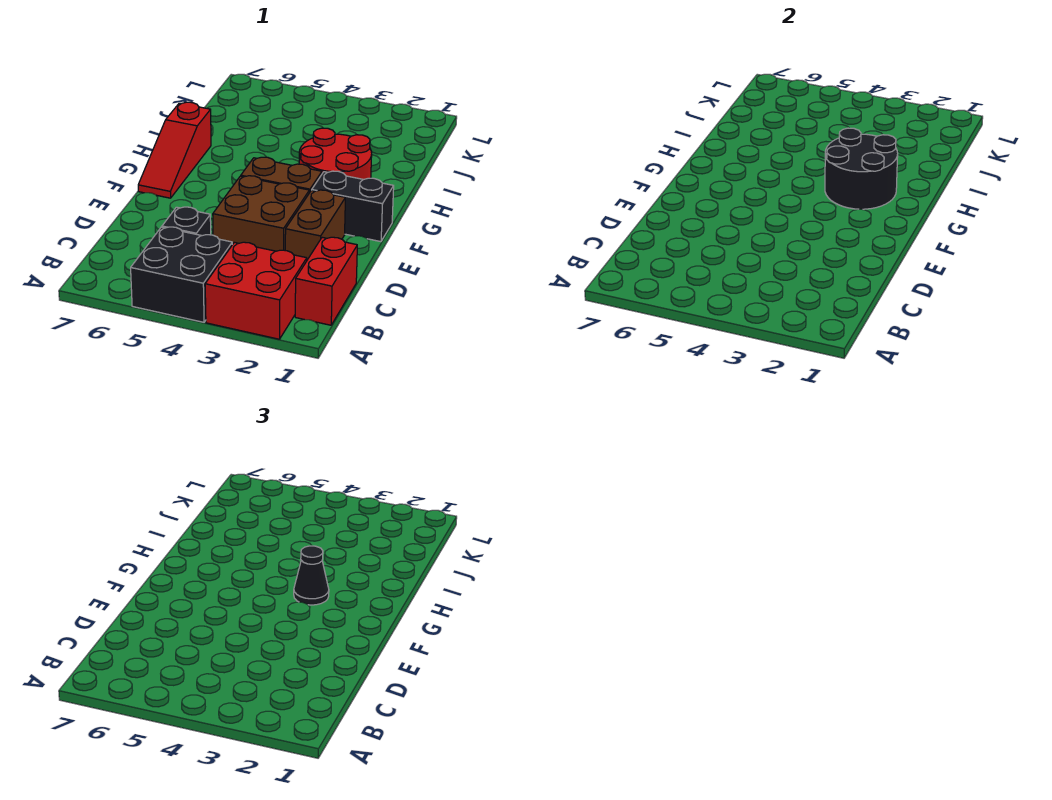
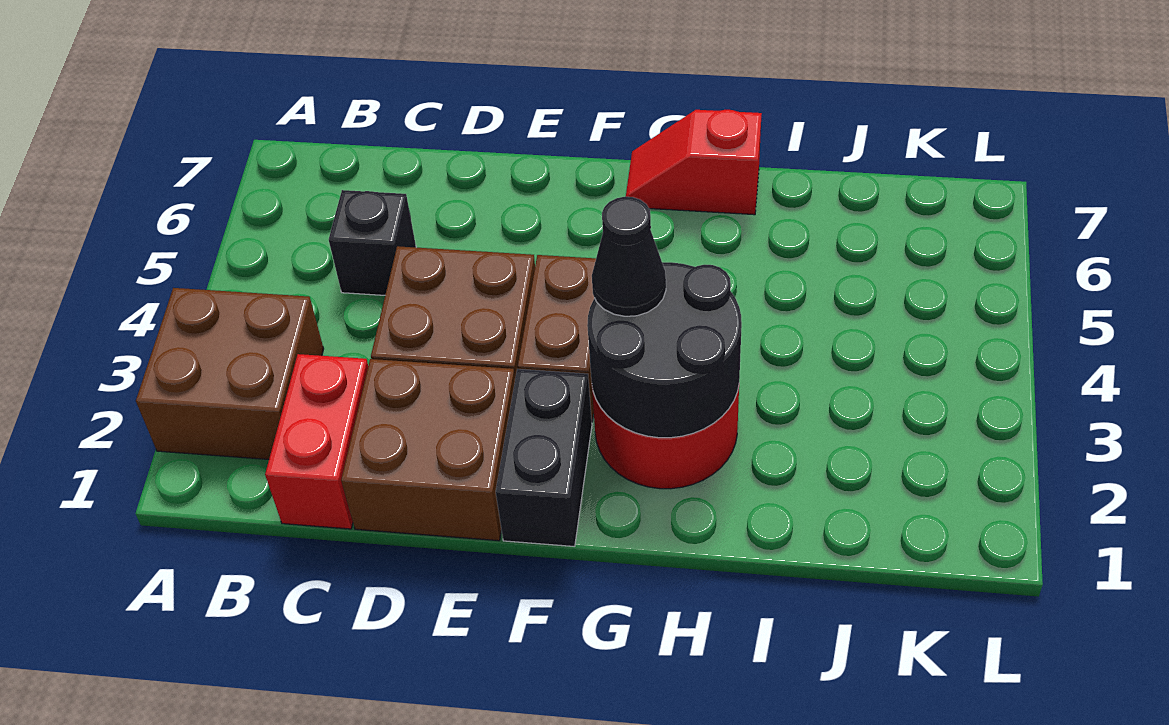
red 2x2 brick [205,242,307,339] -> brown 2x2 brick [136,288,324,459]
black 2x2 brick [131,227,232,322] -> none
red 1x2 brick [295,237,357,325] -> red 1x2 brick turned to [265,354,368,529]
brown 1x2 brick [285,190,345,260] -> brown 2x2 brick [341,359,515,541]
red 1x3 slope [138,102,211,198] -> red 1x2 slope [626,110,762,215]

